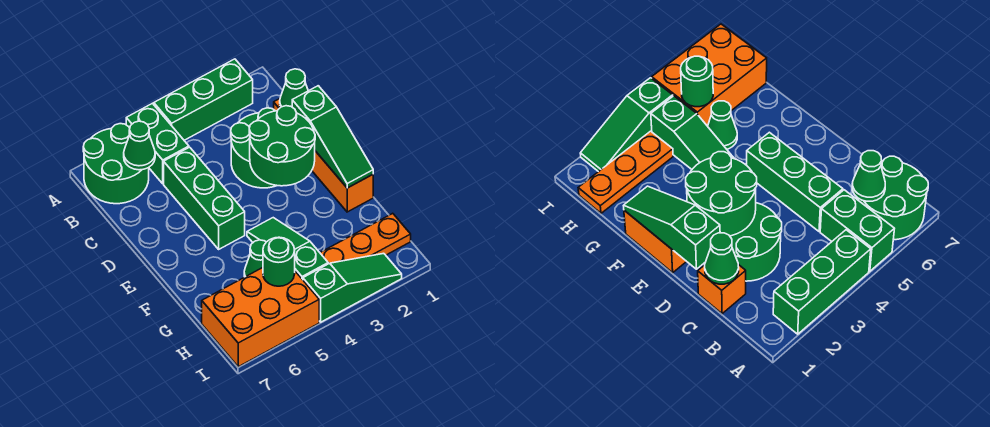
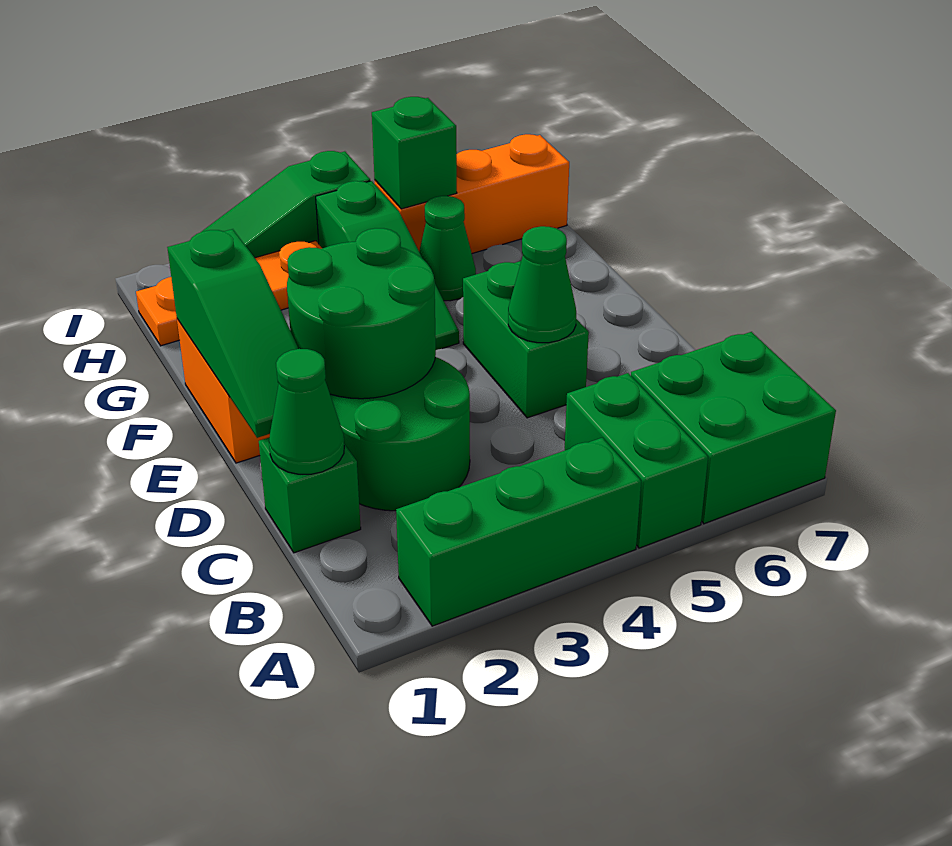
green 2x2 round brick [83,124,149,204] -> green 2x2 brick [631,332,836,524]
green 1x1 cone [124,121,155,170] -> green 1x1 cone moved to [508,226,576,343]
orange 1x1 brick [698,264,746,314] -> green 1x1 brick [259,438,361,553]
green 1x3 brick [164,147,245,249] -> green 1x2 brick [463,261,589,418]
green 1x3 slope [292,86,373,188] -> green 1x3 slope turned to [167,229,299,438]
orange 2x3 brick [202,268,319,367] -> orange 1x3 brick [375,134,569,253]
green 1x1 round brick [263,237,295,286] -> green 1x1 brick [372,97,457,209]

